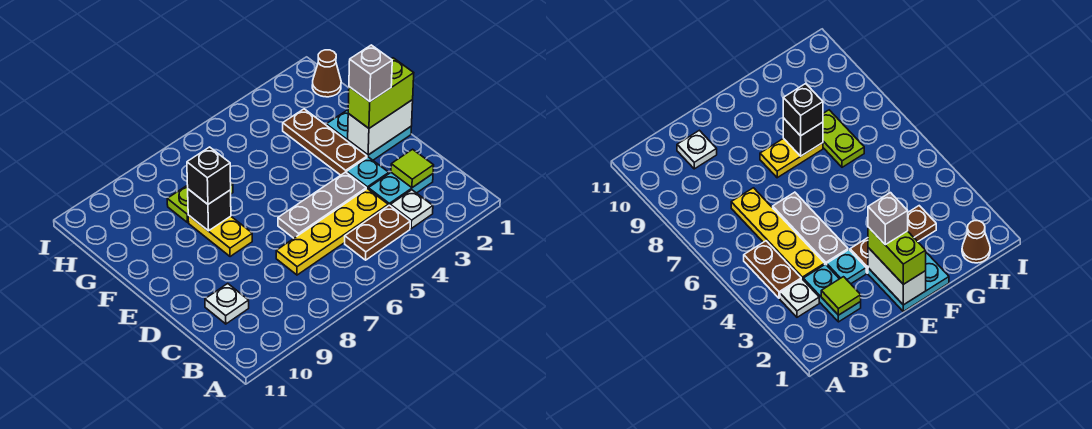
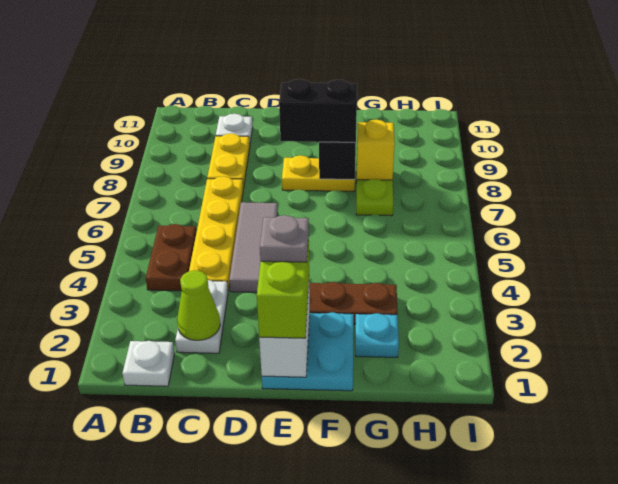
white 1x1 plate [390,190,433,229] -> white 1x1 plate moved to [123,341,175,386]
cyan 1x2 plate [368,173,433,206] -> white 1x2 plate [175,280,228,353]
lime 1x1 tile [391,149,434,188] -> lime 1x1 cone [177,270,220,340]
none -> yellow 1x2 plate [207,133,250,189]
cyan 1x1 plate [347,157,389,189] -> cyan 1x1 plate moved to [355,313,399,357]
grey 1x3 plate [278,172,366,238] -> grey 1x3 tile [229,202,278,292]
grey 1x1 brick [349,45,392,101] -> grey 1x1 plate [260,215,309,262]
black 1x1 brick [187,147,231,204] -> black 1x2 brick [279,79,357,142]
none -> yellow 1x1 brick [357,120,395,180]
brown 1x1 cone [312,50,341,97] -> none

